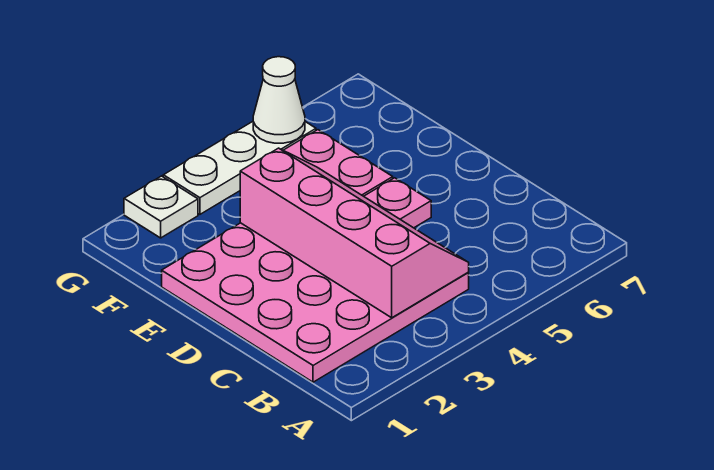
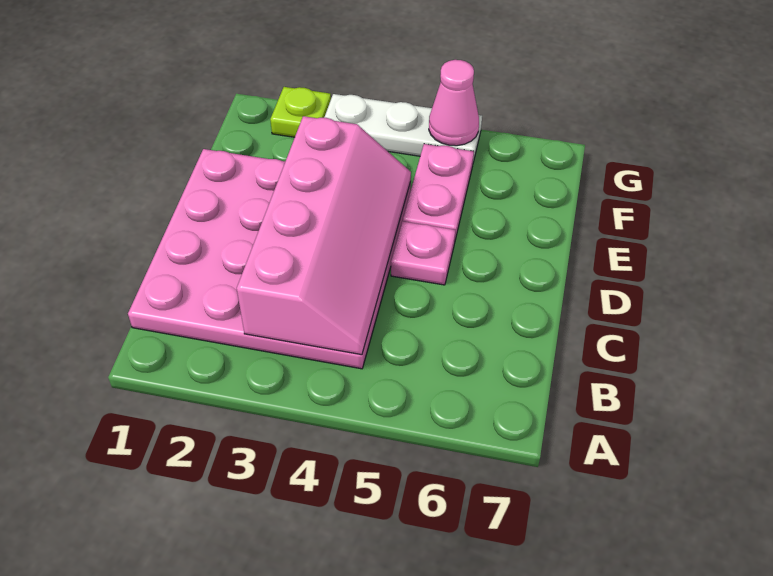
white 1x1 plate [124,176,198,238] -> lime 1x1 plate [270,87,331,137]
white 1x1 cone [253,57,305,143] -> pink 1x1 cone [429,60,479,146]

